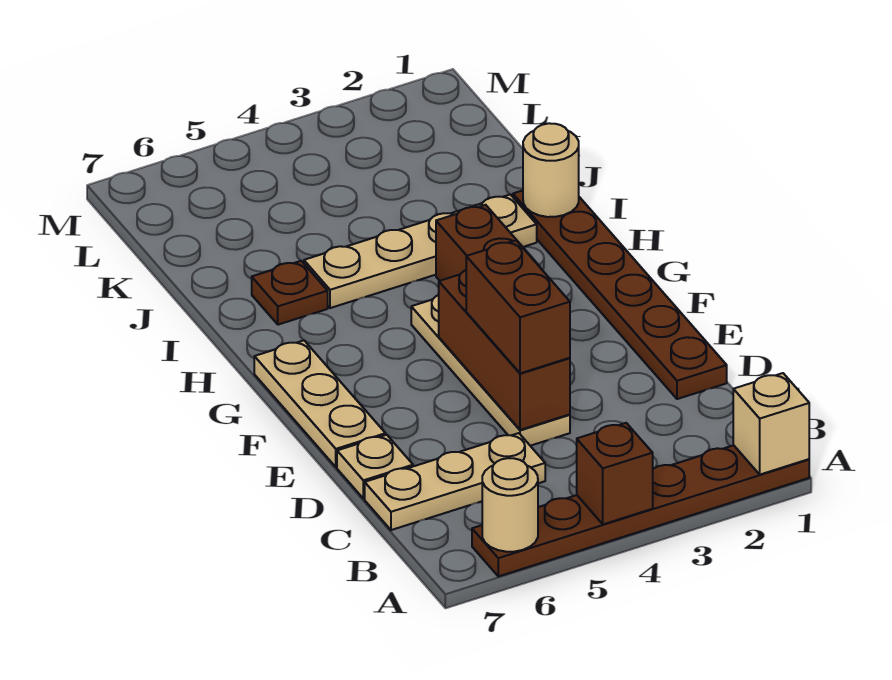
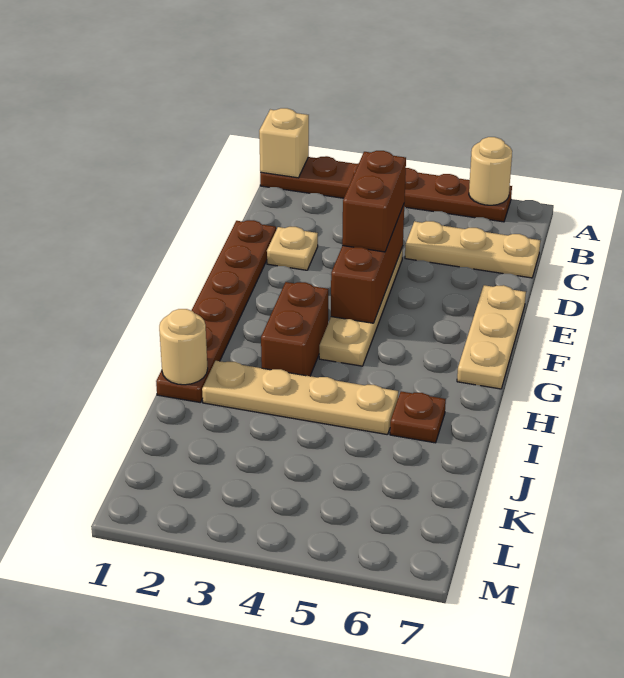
brown 1x1 brick [577,423,653,524] -> none
tan 1x1 plate [337,435,413,499] -> tan 1x1 plate moved to [267,227,318,270]

